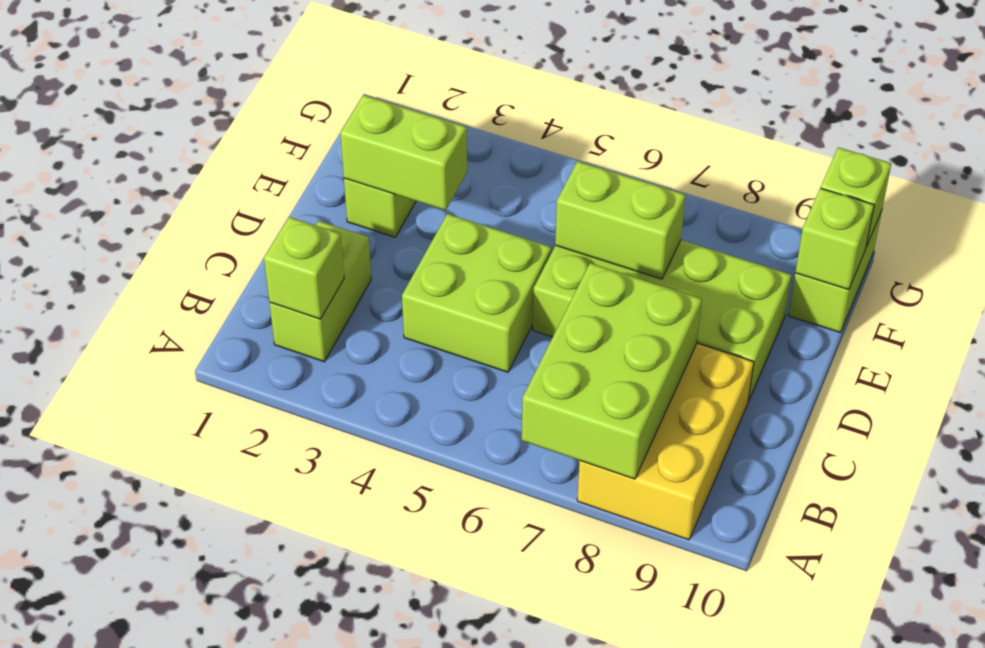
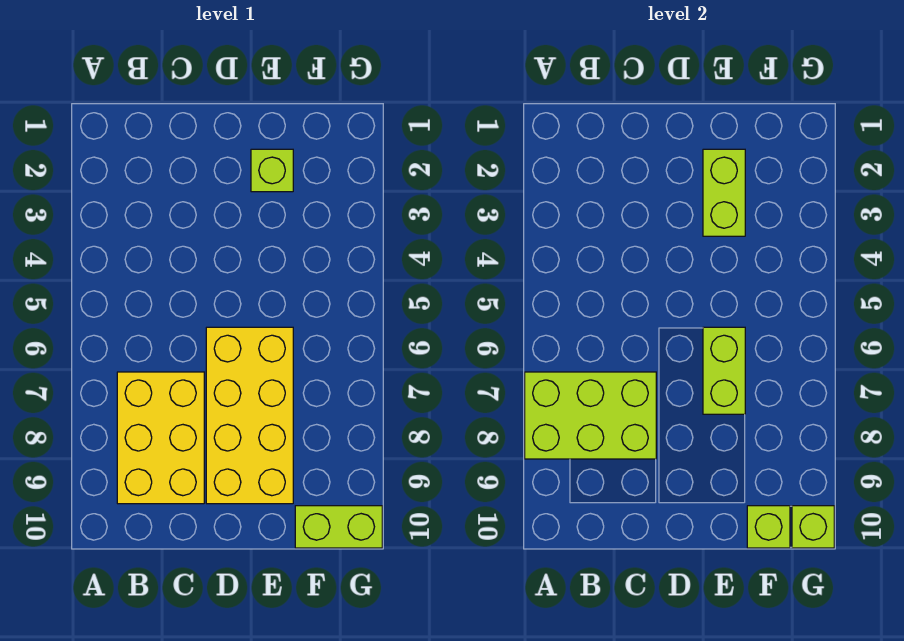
yellow 2x3 brick [577,343,754,540] -> yellow 2x3 brick turned to [117,372,204,504]
lime 1x2 brick [270,221,371,362] -> none
lime 1x1 brick [264,217,344,319] -> none
lime 2x2 brick [402,214,552,372] -> none
lime 2x4 brick [533,240,792,401] -> yellow 2x4 brick [206,327,293,504]

